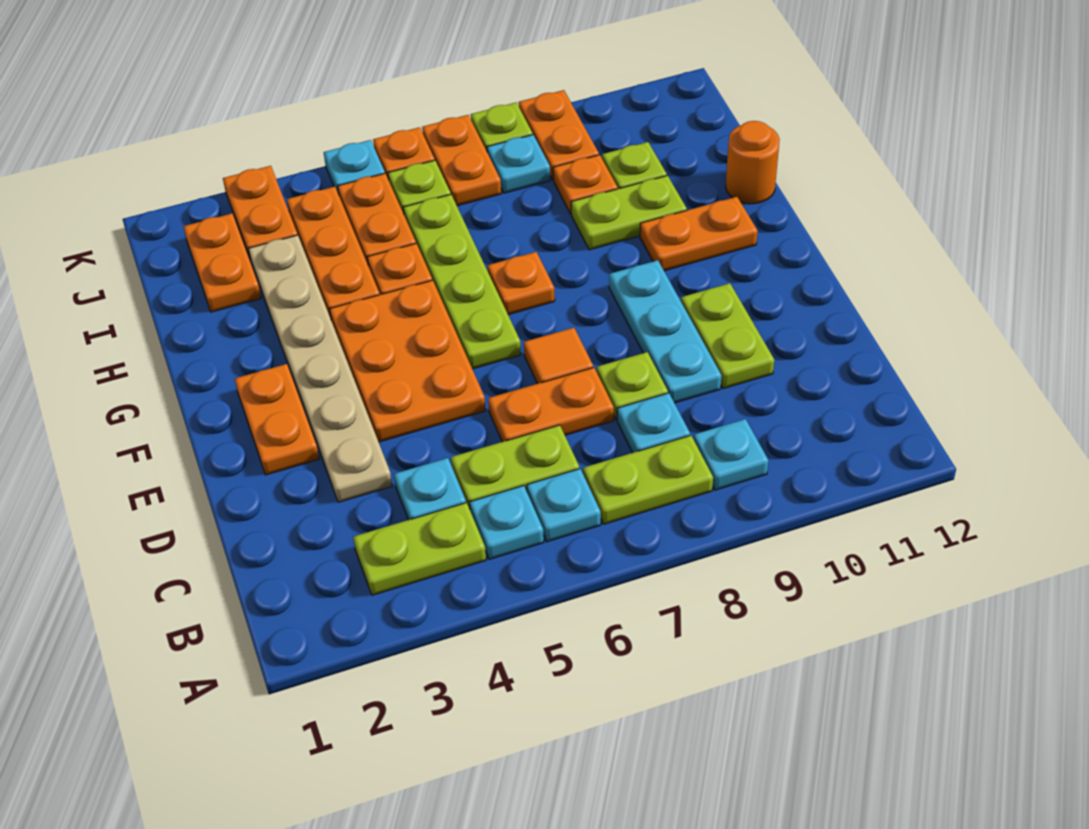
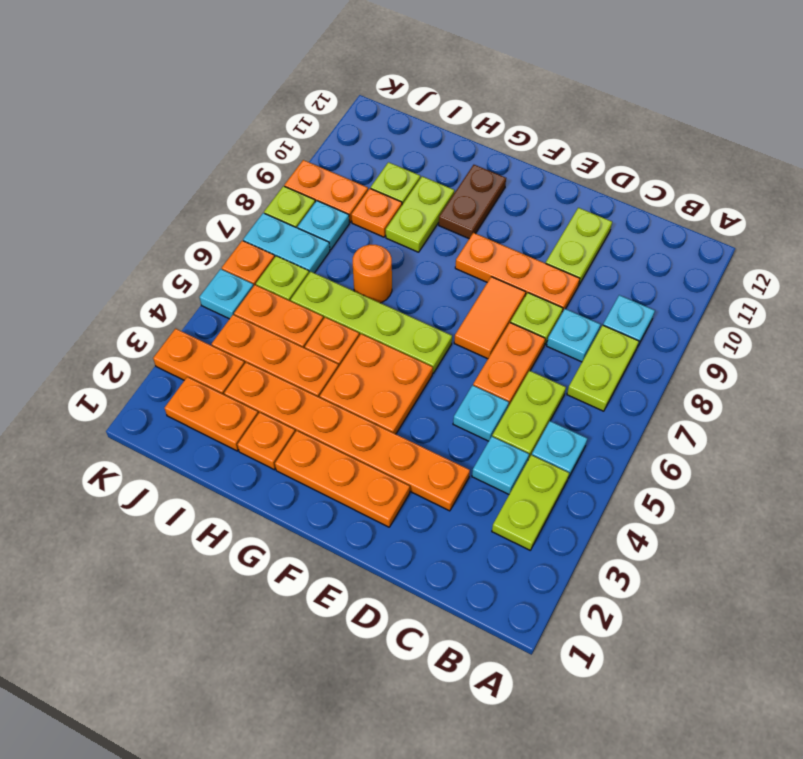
cyan 1x1 plate [527,469,601,542] -> cyan 1x1 plate moved to [453,385,509,441]
tan 1x6 plate [248,235,392,502] -> orange 1x6 plate [224,363,470,511]
cyan 1x3 plate [609,260,721,403] -> orange 1x3 plate [455,233,580,313]
lime 1x2 plate [681,283,774,389] -> lime 1x2 plate turned to [546,208,612,286]
orange 1x2 plate [235,364,319,475] -> orange 1x3 plate [275,431,410,527]
orange 2x3 plate [330,280,486,442] -> orange 2x2 plate [320,334,433,434]
orange 1x1 tile [524,328,593,384] -> orange 1x2 tile [454,277,526,359]
orange 1x1 plate [488,252,555,315] -> orange 1x1 plate moved to [237,412,295,470]
orange 1x2 plate [640,197,758,271] -> brown 1x2 plate [439,165,506,239]
orange 1x1 round brick [726,121,780,204] -> orange 1x1 round brick moved to [353,245,392,303]
orange 1x2 plate [422,115,501,206] -> cyan 1x2 plate [243,213,330,273]

